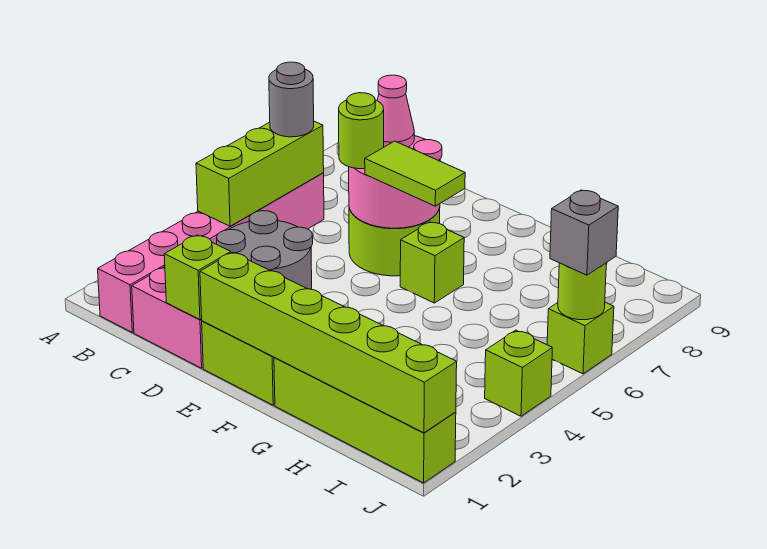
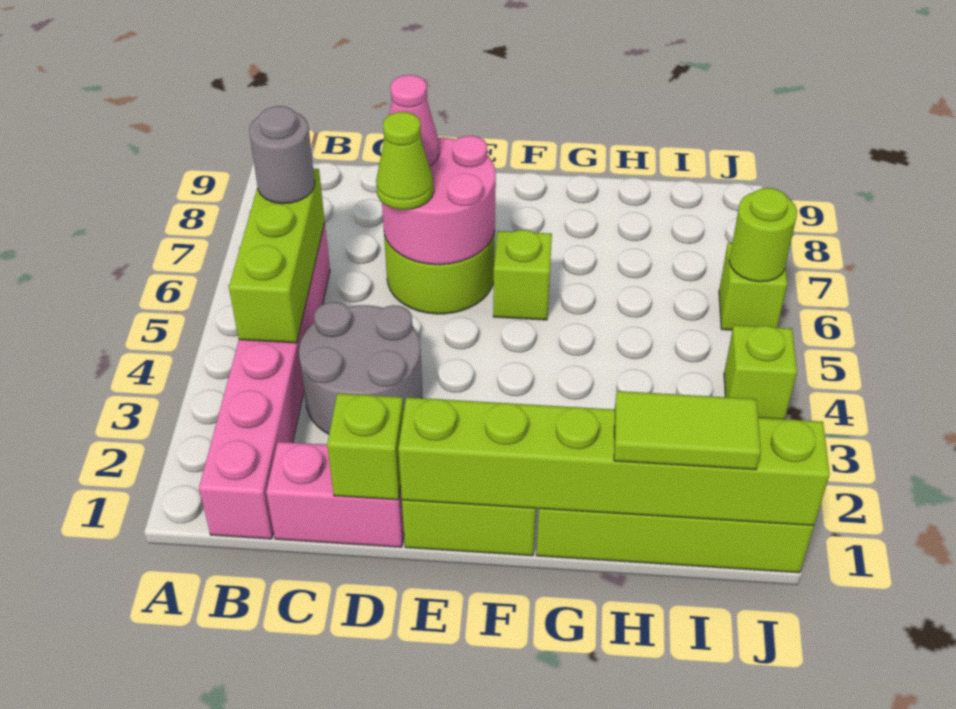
lime 1x1 round brick [339,93,384,169] -> lime 1x1 cone [376,112,434,210]
lime 1x2 tile [365,141,465,206] -> lime 1x2 tile moved to [614,391,761,470]
grey 1x1 brick [550,190,618,275] -> none

